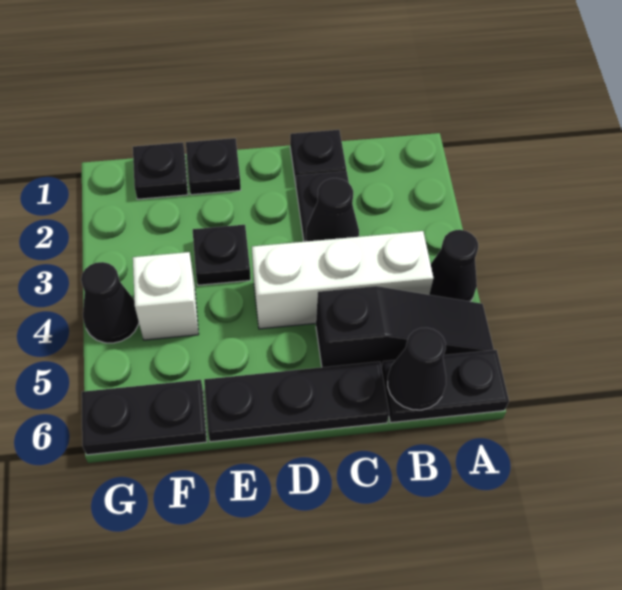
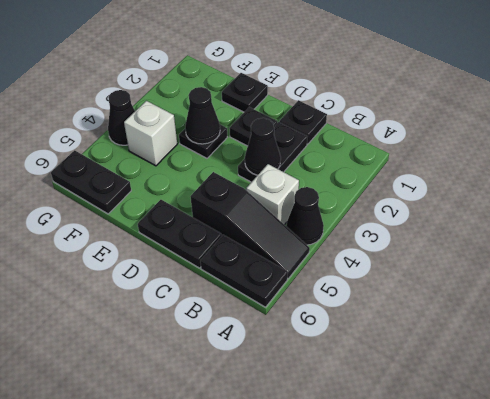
white 1x3 brick [252,231,433,329] -> white 1x1 brick [246,164,299,225]
black 1x1 cone [388,328,446,410] -> black 1x1 cone moved to [185,87,220,144]
black 1x3 plate [204,362,389,442] -> black 1x2 plate [138,200,222,268]
black 1x1 plate [133,142,188,199] -> black 1x1 plate moved to [230,107,277,146]

